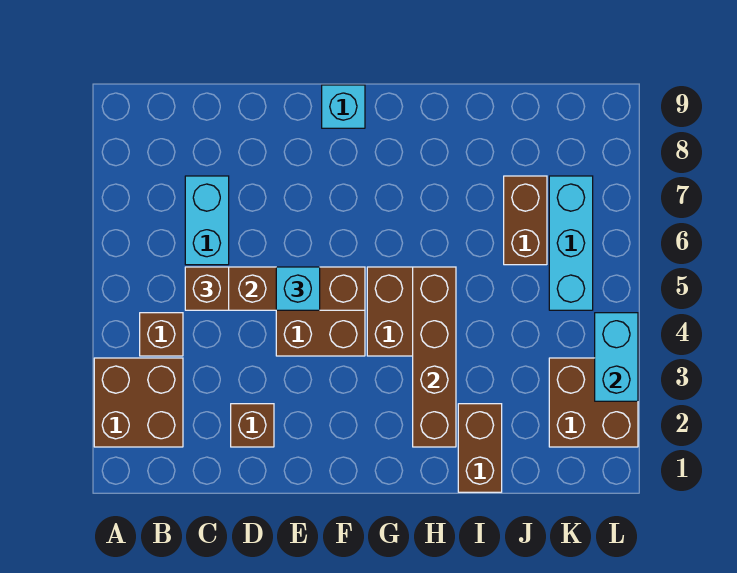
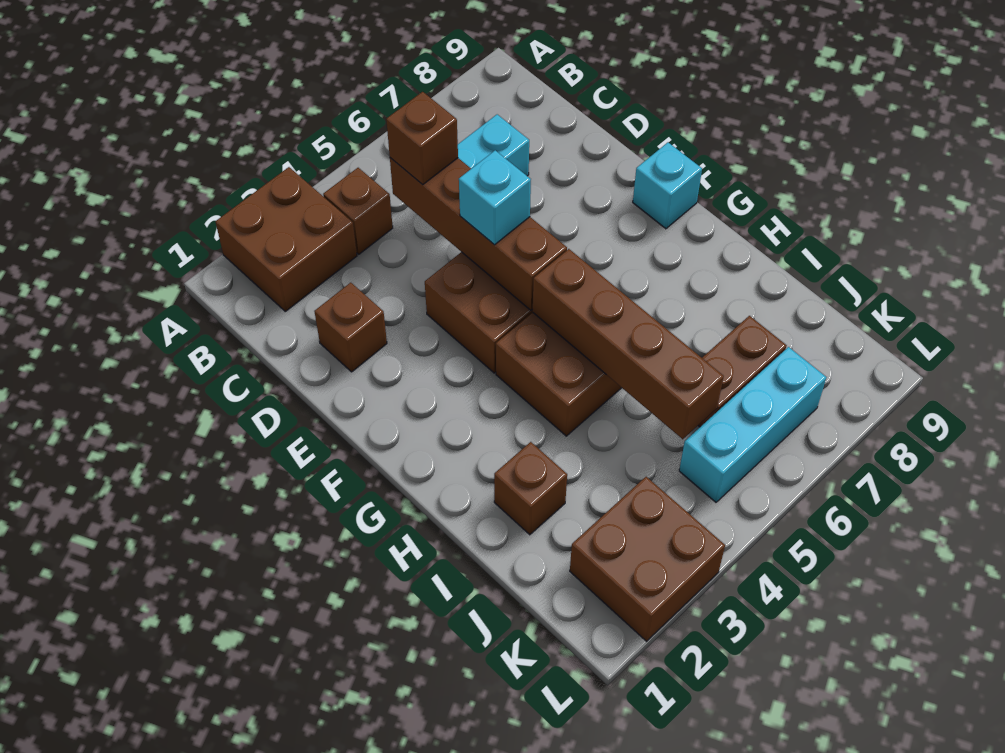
brown 1x4 brick [413,267,456,447] -> brown 1x4 brick turned to [532,249,724,439]
brown 1x2 brick [458,404,502,492] -> brown 1x1 brick [494,442,567,535]
cyan 1x2 brick [595,313,638,401] -> none

